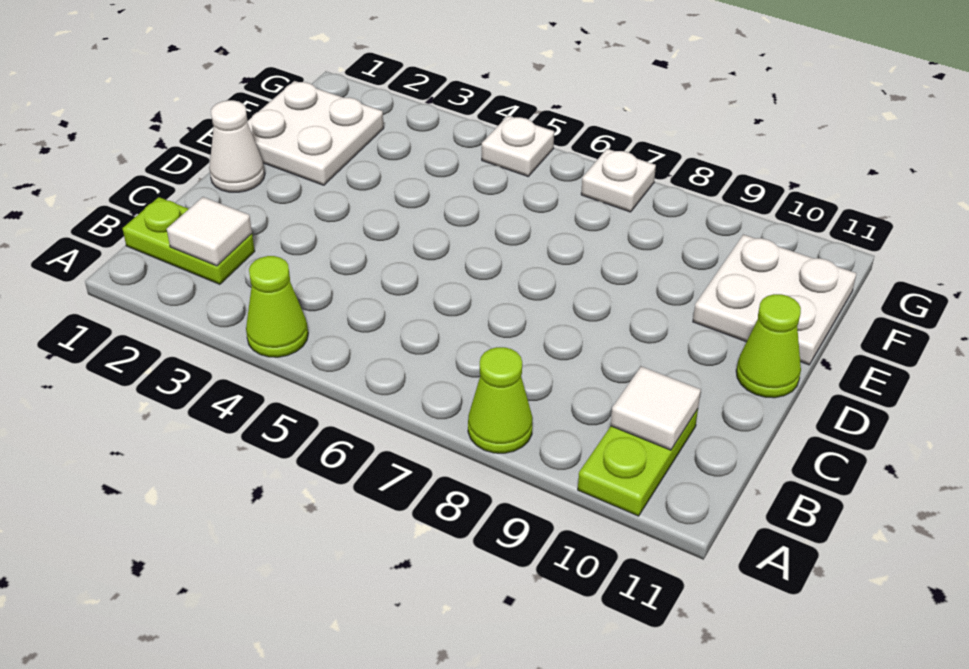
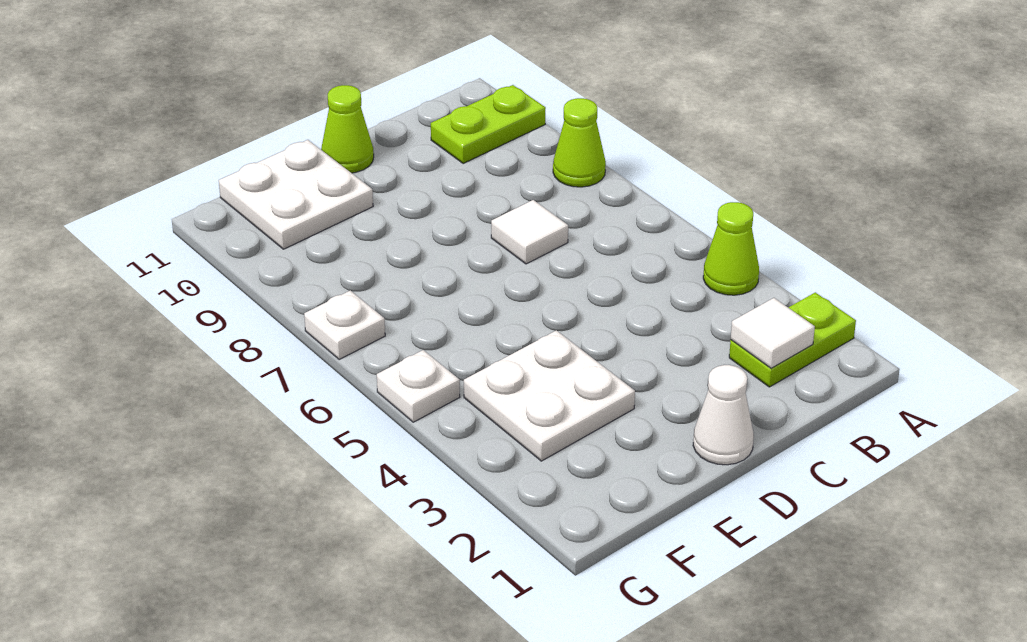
lime 1x2 plate [123,197,255,284] -> lime 1x2 plate turned to [729,292,856,387]
white 1x1 tile [611,366,701,450] -> white 1x1 tile moved to [491,200,568,264]
white 2x2 plate [247,81,384,185] -> white 2x2 plate moved to [464,330,635,461]

